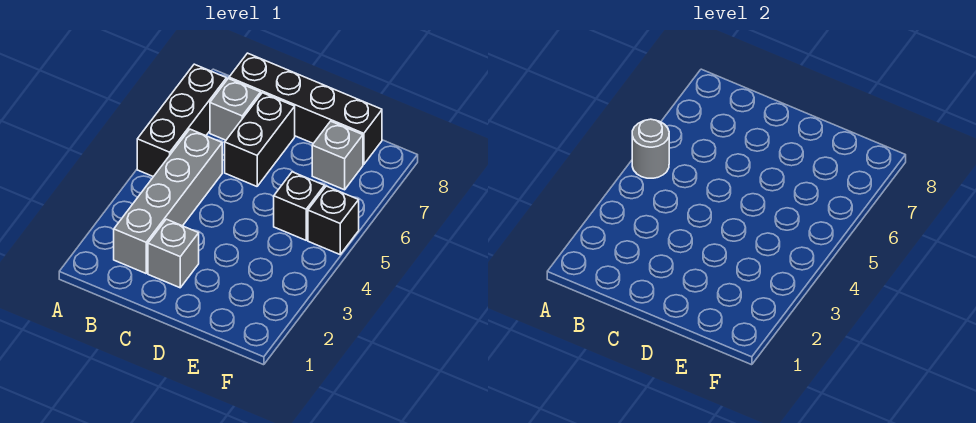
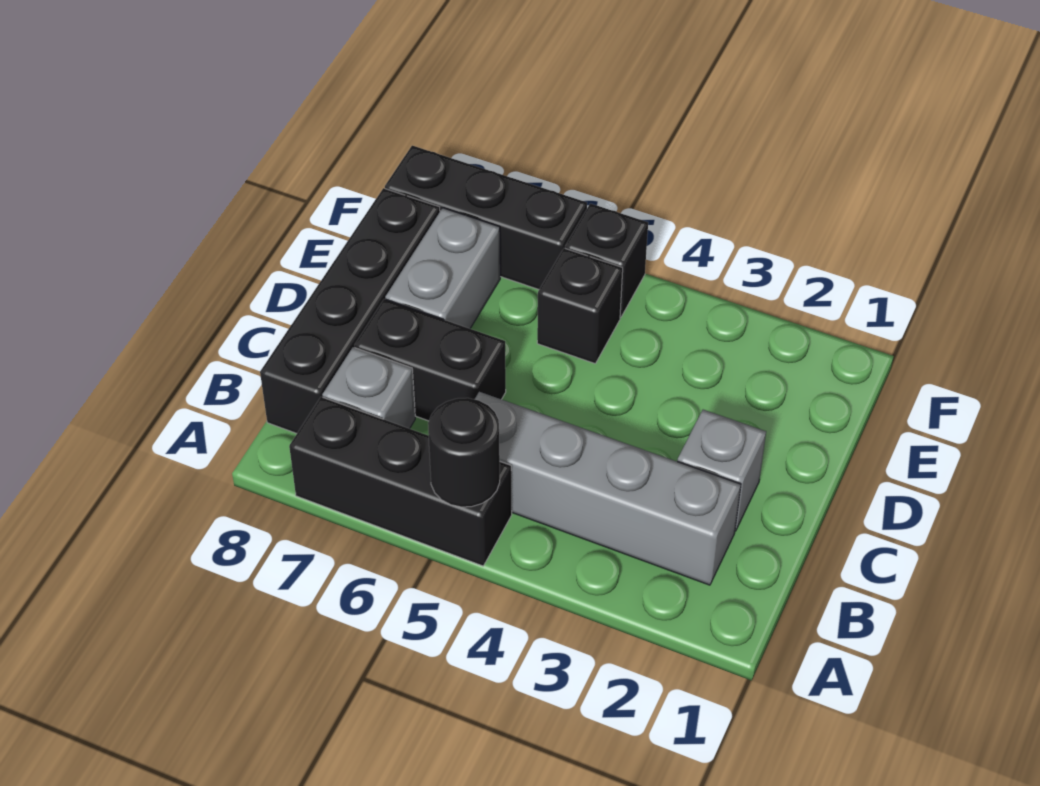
grey 1x1 round brick [632,119,669,178] -> black 1x1 round brick [428,398,500,507]
grey 1x1 brick [312,121,363,190] -> grey 1x2 brick [385,208,500,329]
none -> black 1x3 brick [385,146,587,289]

